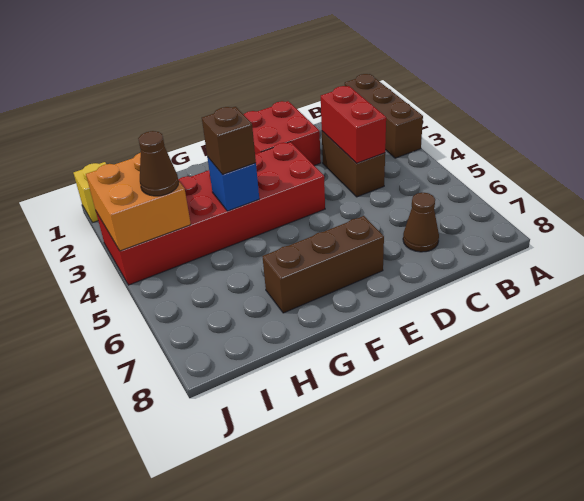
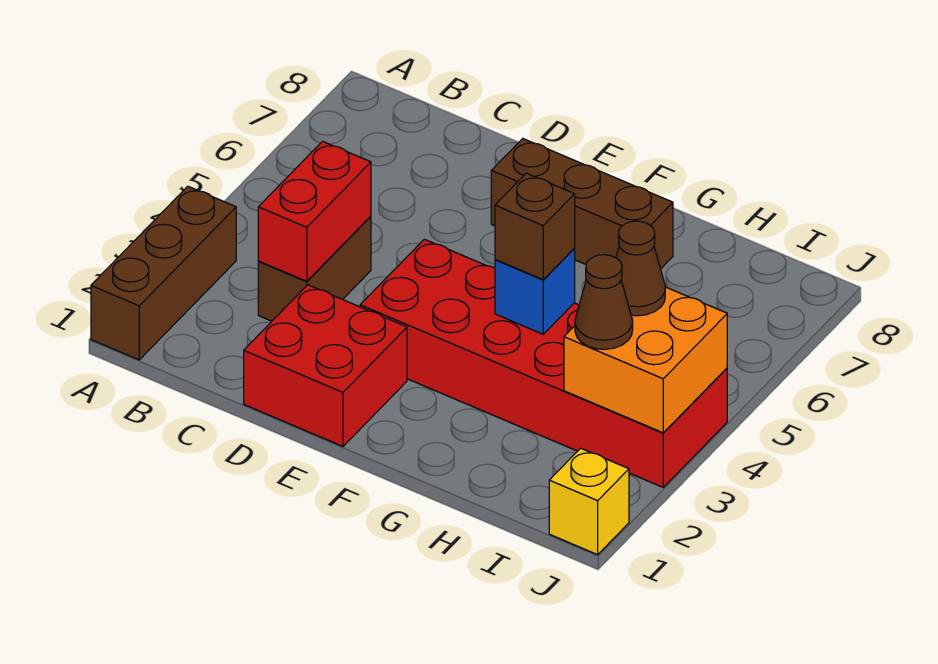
brown 1x1 cone [403,193,439,252] -> brown 1x1 cone moved to [575,255,633,349]

